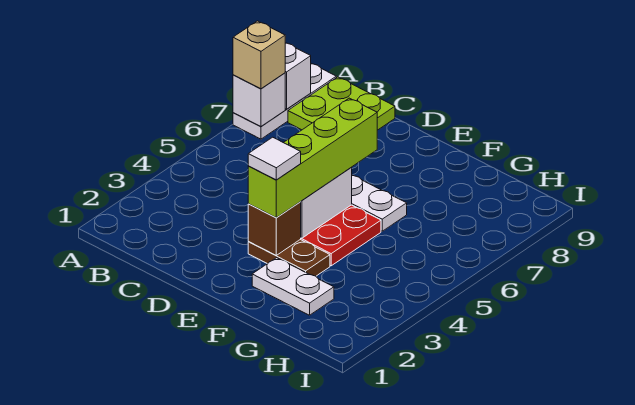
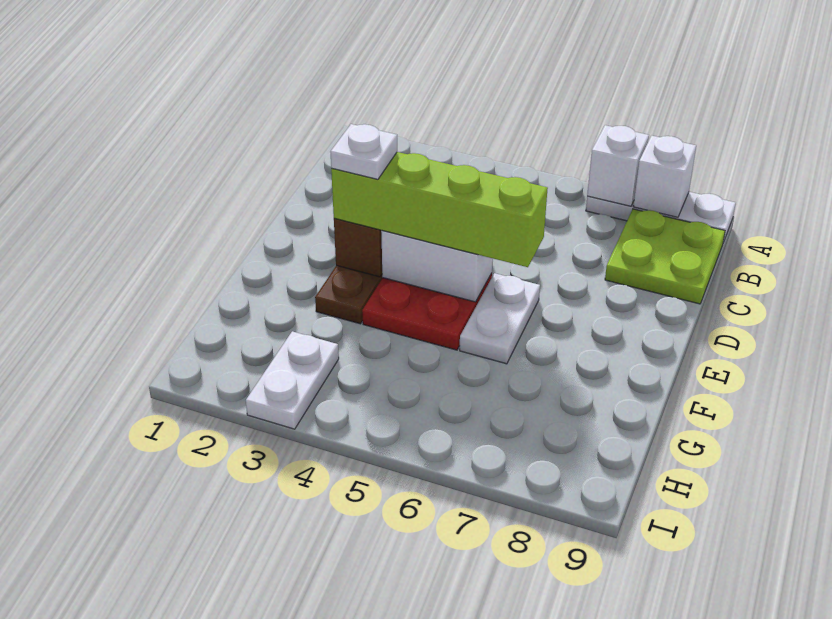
tan 1x1 brick [233,21,285,89] -> none
white 1x1 tile [248,137,301,180] -> white 1x1 plate [331,124,397,179]
white 1x2 plate [252,258,334,315] -> white 1x2 plate moved to [246,331,339,429]

